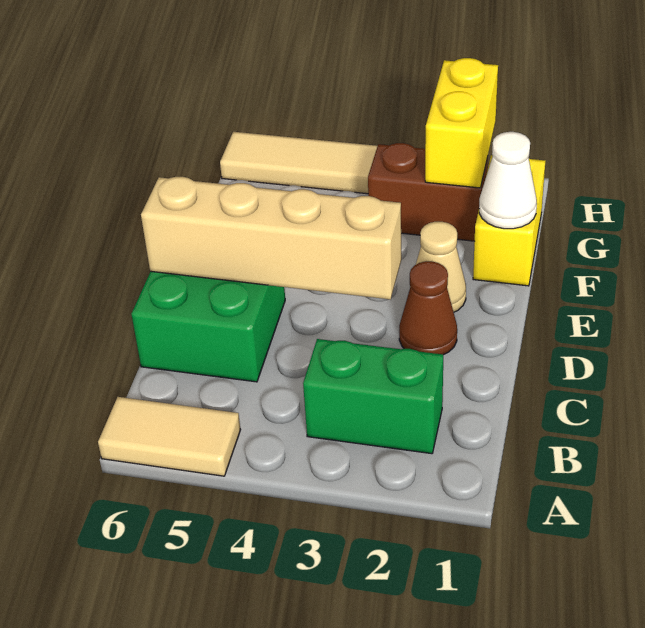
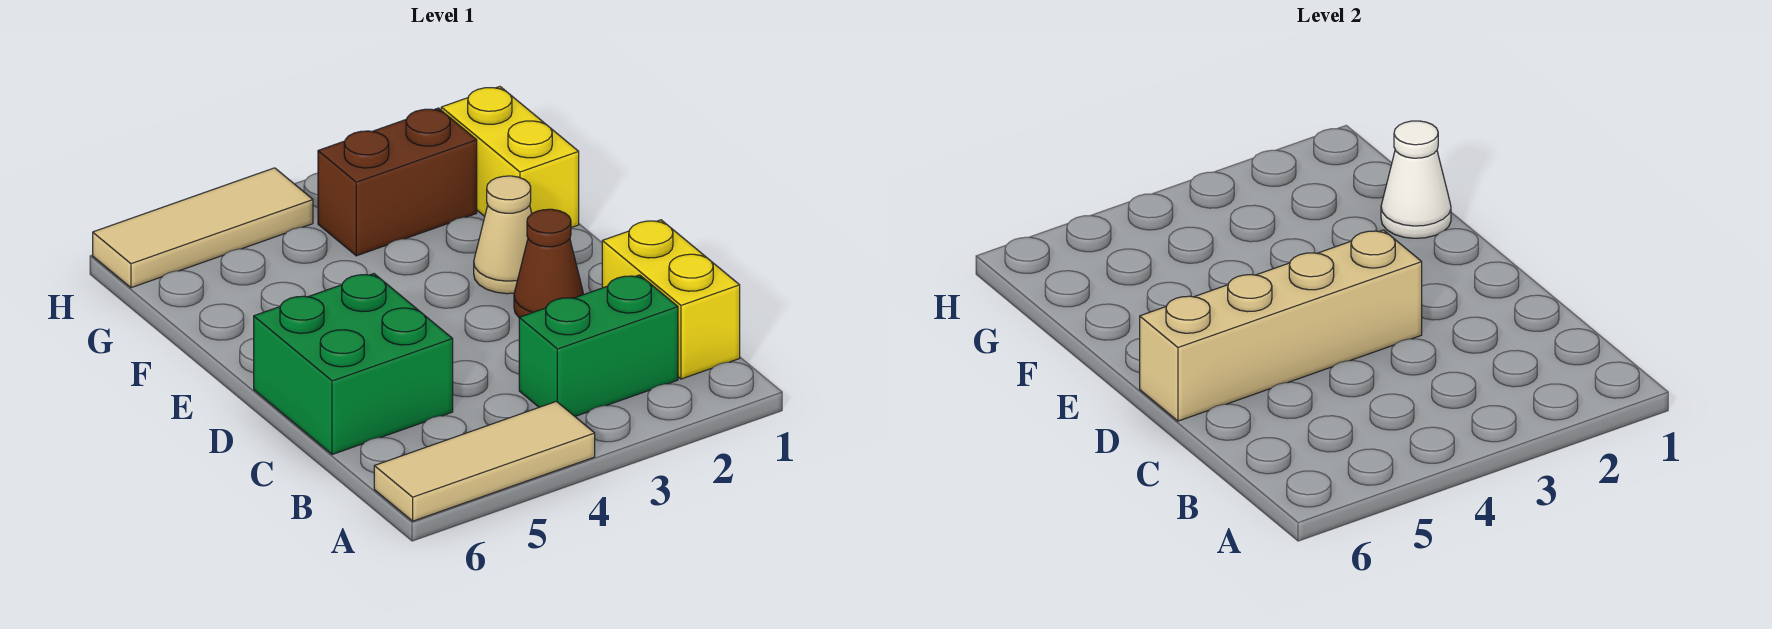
tan 1x2 tile [98,397,241,476] -> tan 1x3 tile [374,401,595,521]
yellow 1x2 brick [425,58,498,188] -> yellow 1x2 brick moved to [602,220,740,379]

